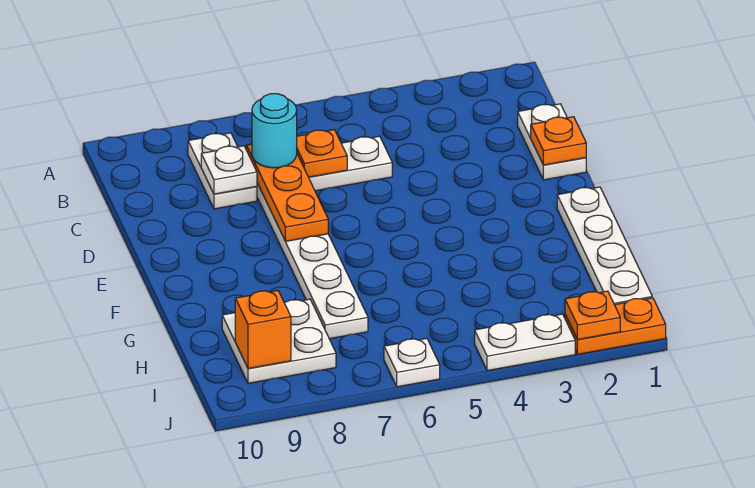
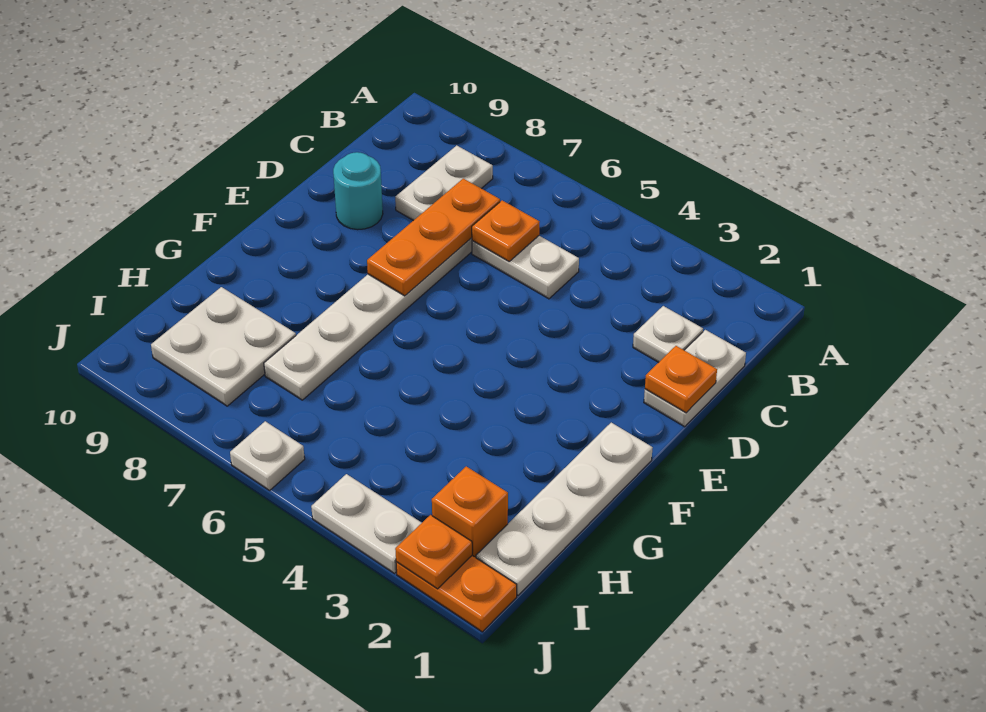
cyan 1x1 round brick [252,94,297,168] -> cyan 1x1 round brick moved to [333,152,383,230]
white 1x1 plate [201,146,257,194] -> white 1x1 plate moved to [633,306,703,362]
orange 1x1 brick [235,291,291,369] -> orange 1x1 brick moved to [432,466,508,558]

